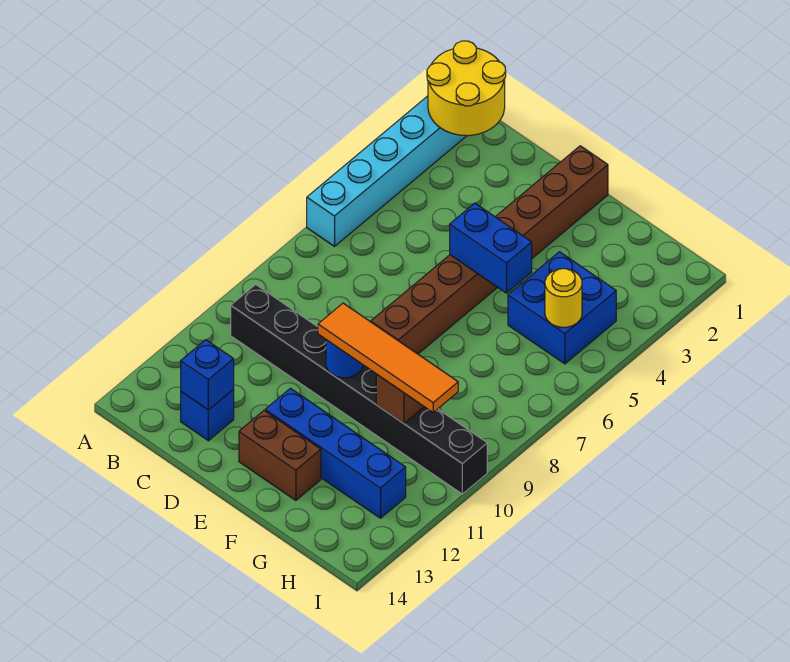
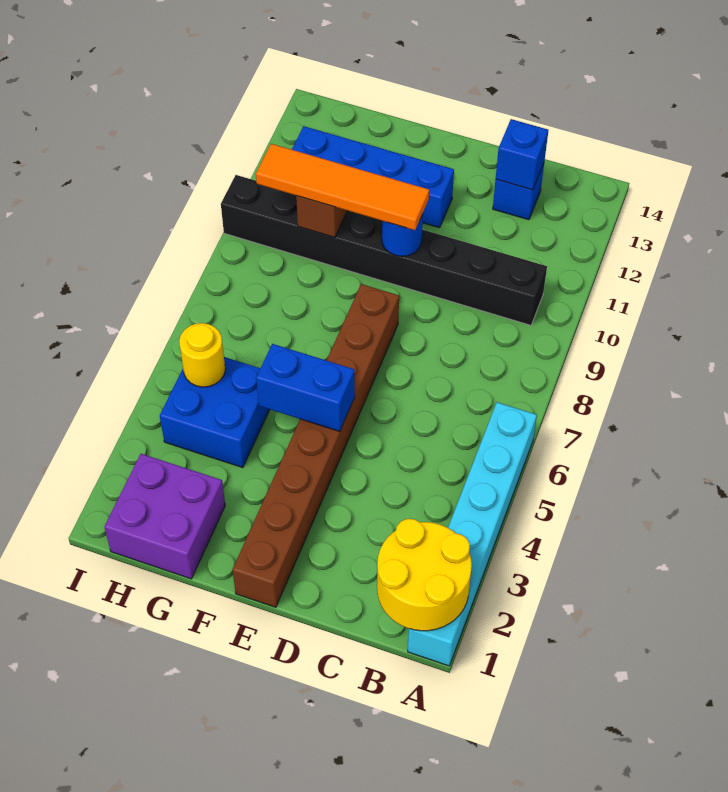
brown 1x2 brick [239,411,321,500] -> none
none -> purple 2x2 brick [104,454,225,579]

